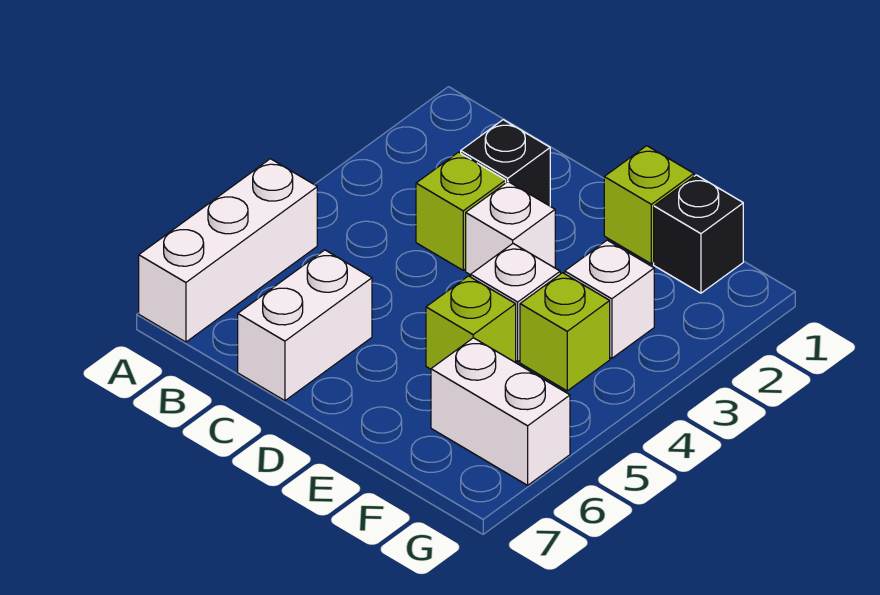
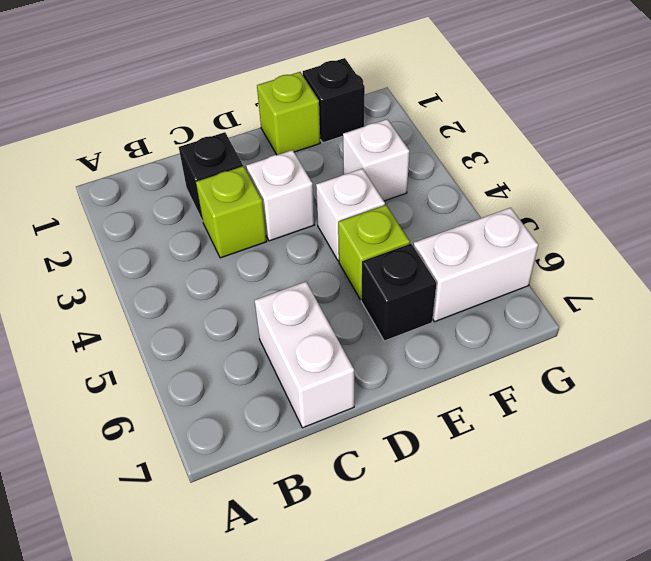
white 1x3 brick [139,159,317,342] -> none
none -> black 1x1 brick [361,244,436,341]
lime 1x1 brick [520,273,610,391] -> none

